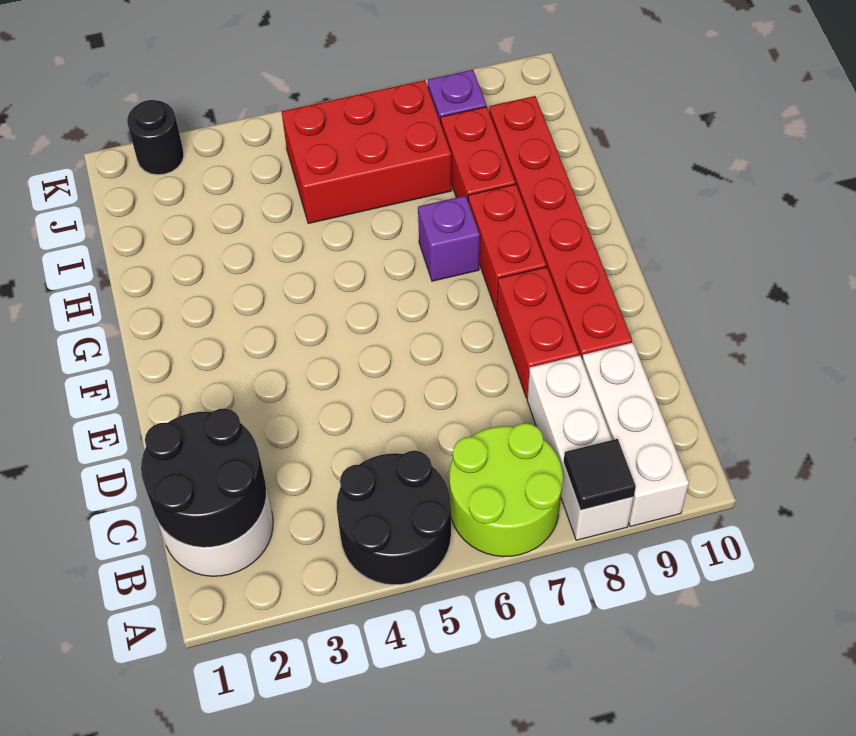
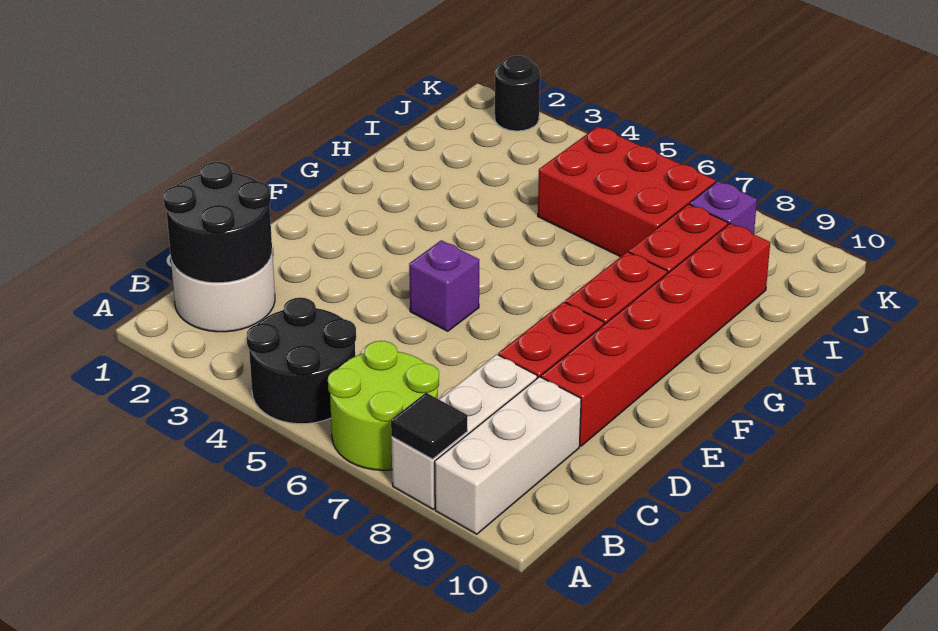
purple 1x1 brick [418,196,480,281] -> purple 1x1 brick moved to [409,240,479,331]

